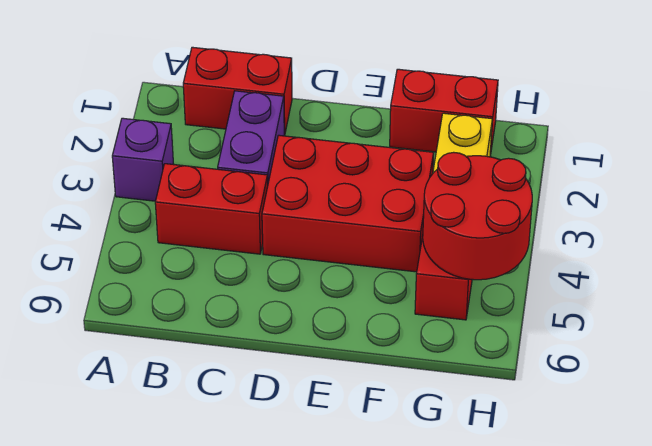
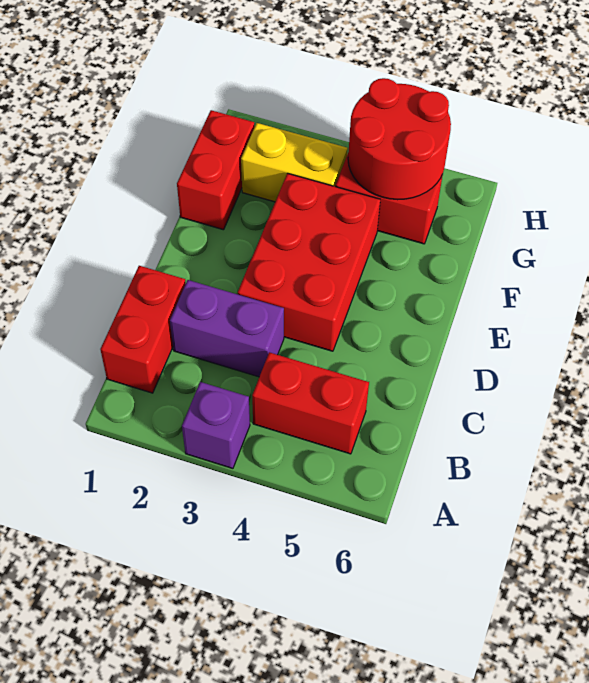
red 1x2 brick [155,164,268,254] -> red 1x2 brick turned to [252,352,369,454]

